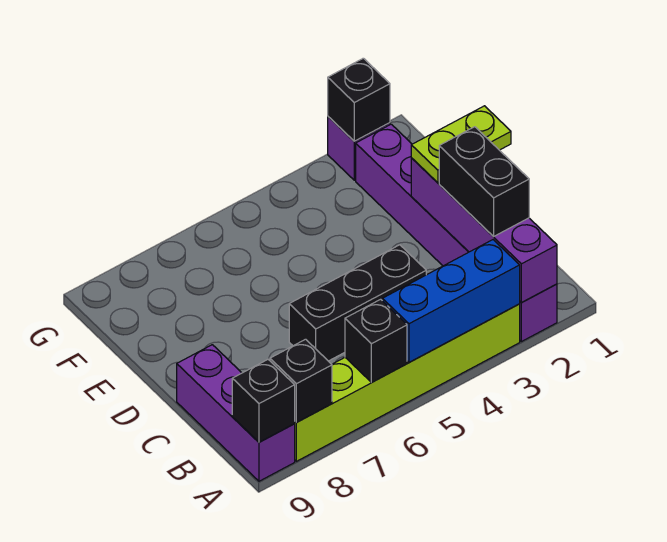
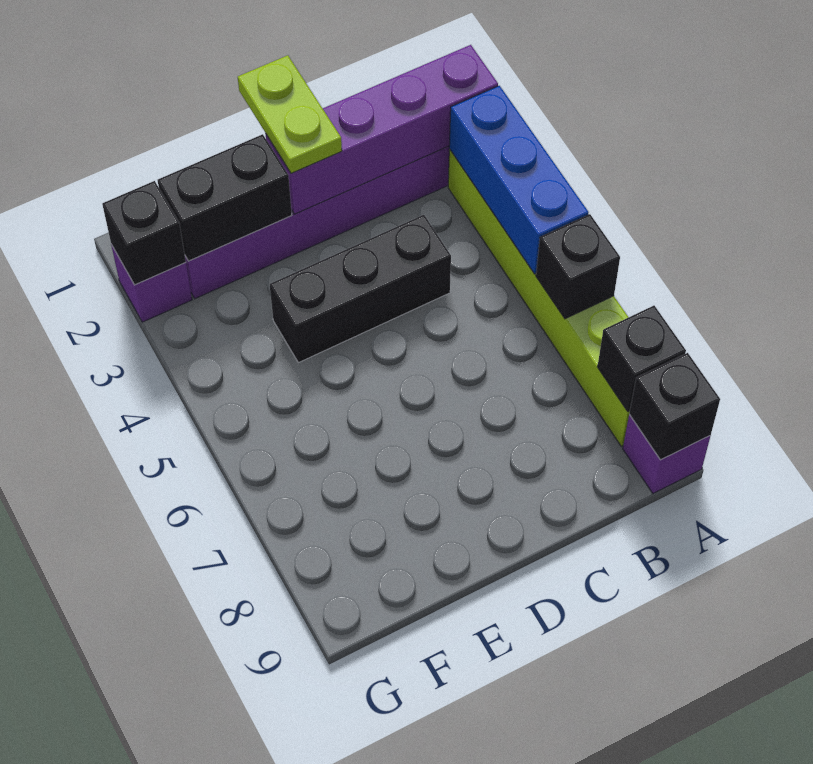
purple 1x3 brick [177,345,295,481] -> purple 1x1 brick [623,415,711,493]
black 1x2 brick [439,127,529,237] -> black 1x2 brick moved to [157,134,292,261]
black 1x3 brick [289,245,426,361] -> black 1x3 brick turned to [270,215,451,363]

